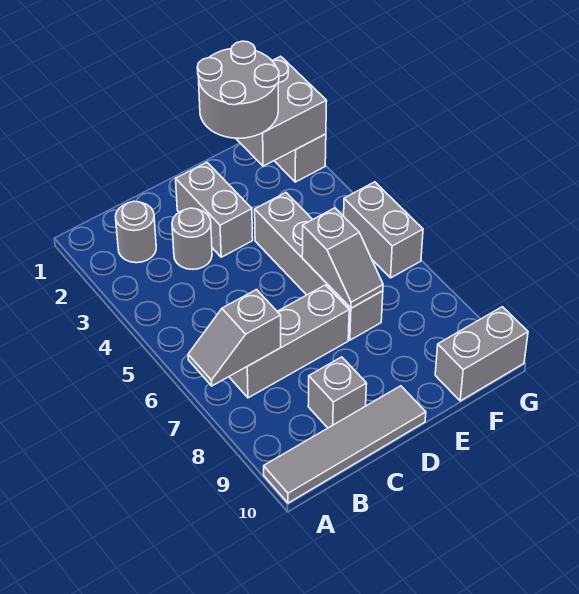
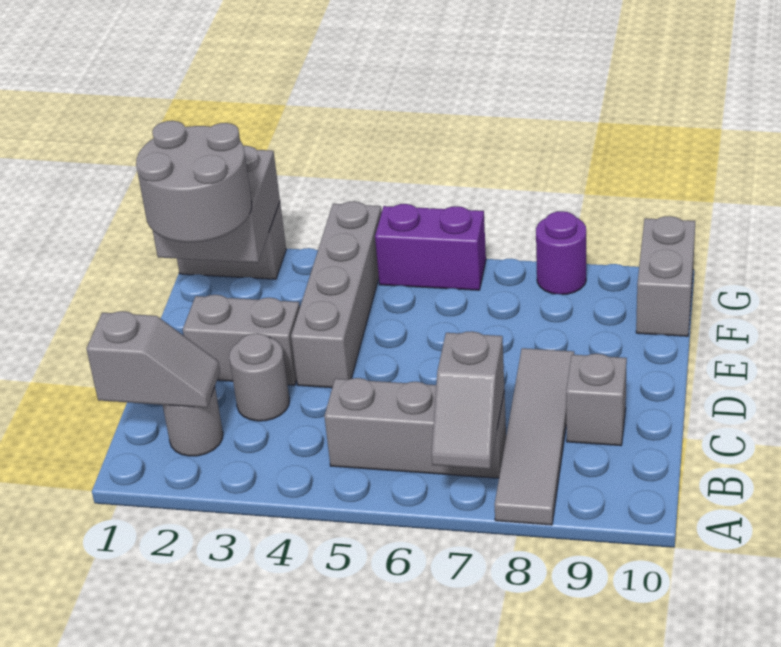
grey 1x4 tile [264,386,426,503] -> grey 1x4 tile moved to [494,348,574,525]
grey 1x3 brick [229,285,349,398] -> grey 1x3 brick turned to [324,378,506,478]
grey 1x4 brick [255,193,383,340] -> grey 1x4 brick turned to [291,201,382,388]
grey 1x2 slope [302,208,383,308] -> grey 1x2 slope moved to [87,311,220,408]
grey 1x2 brick [344,182,423,278] -> purple 1x2 brick [375,204,486,290]
none -> purple 1x1 round brick [536,211,586,295]

